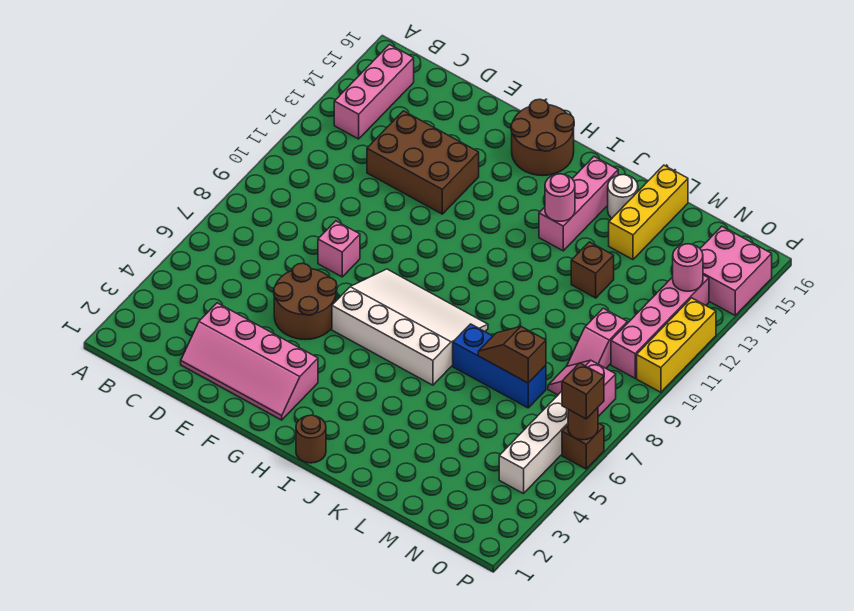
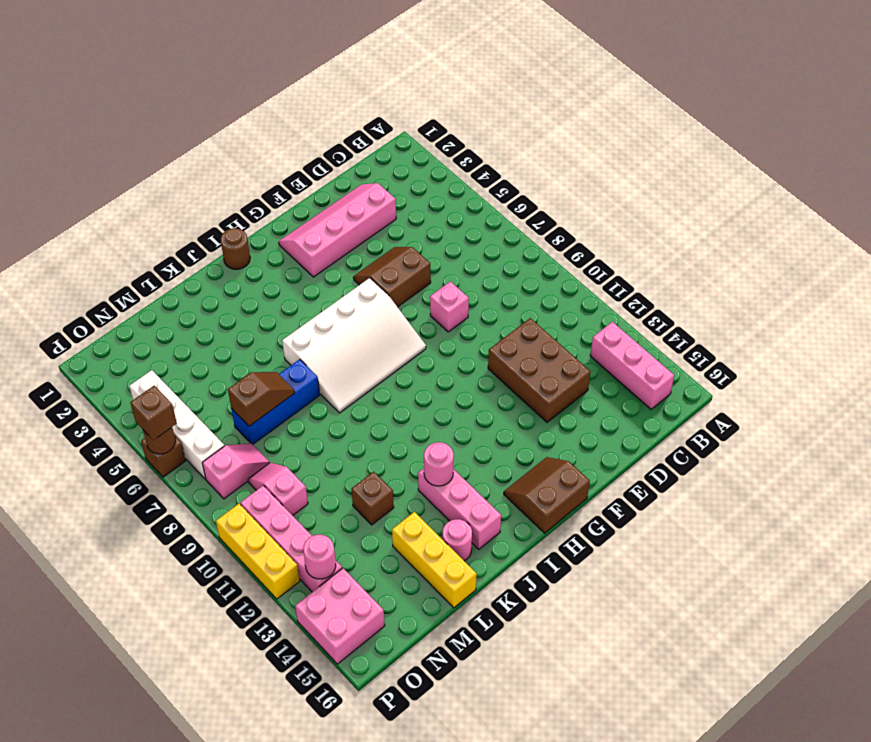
brown 2x3 brick [367,111,479,214] -> brown 2x3 brick turned to [488,318,590,422]
brown 2x2 round brick [274,263,337,340] -> brown 2x2 slope [353,247,431,307]
brown 2x2 round brick [511,99,574,175] -> brown 2x2 slope [504,457,590,533]
white 1x1 round brick [608,175,638,218] -> pink 1x1 round brick [442,519,472,561]

